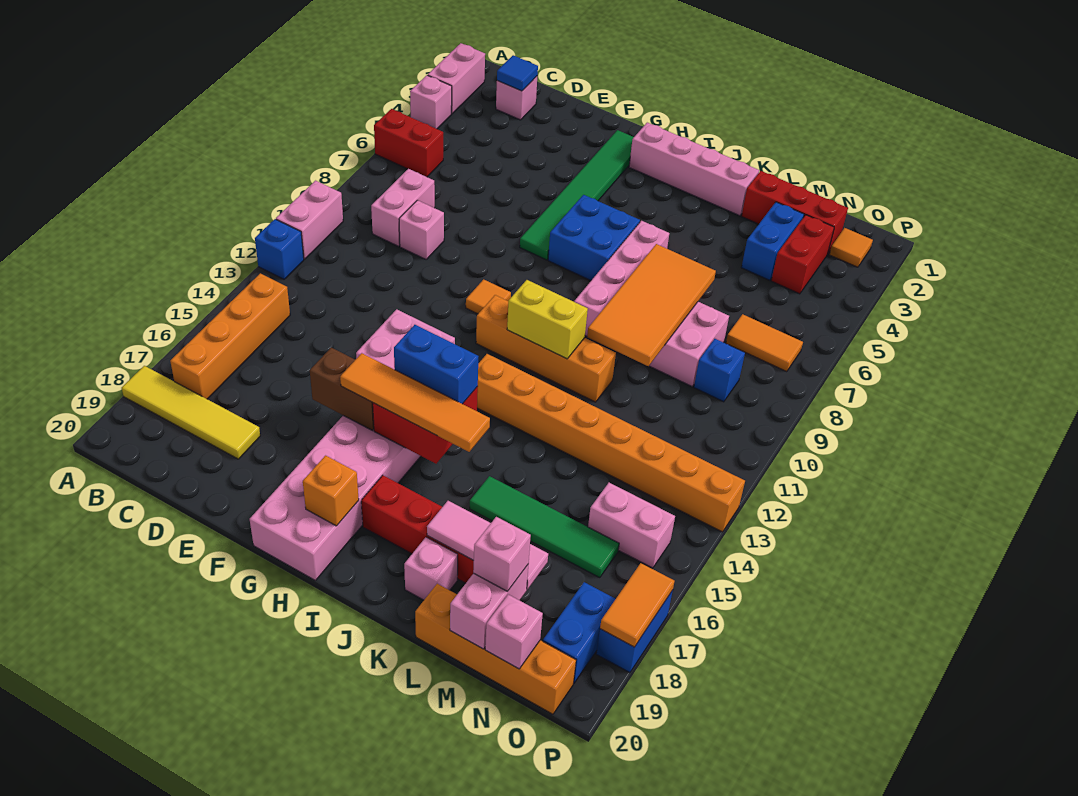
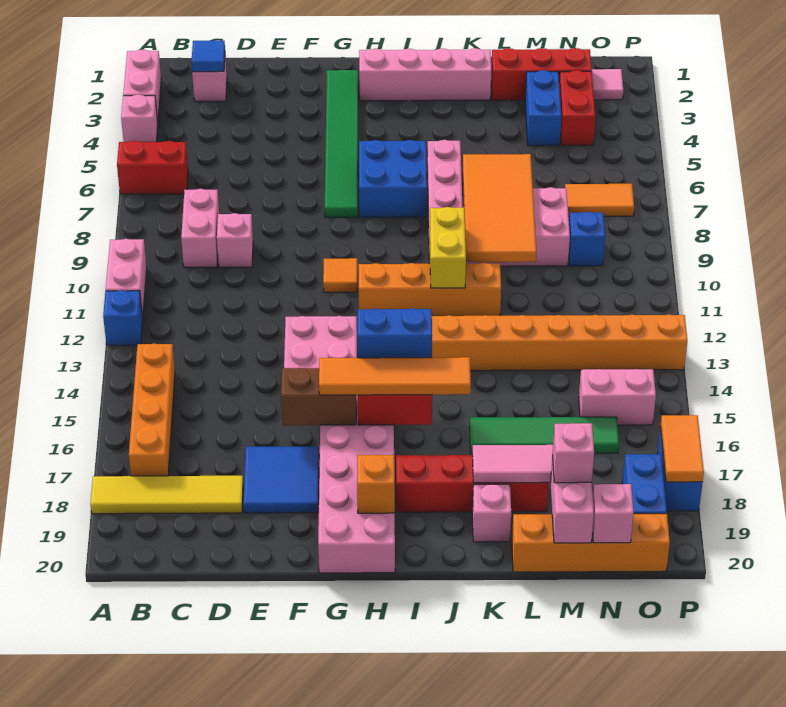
none -> blue 2x2 tile [243,446,319,513]
yellow 1x2 brick [507,280,588,359] -> yellow 1x2 brick turned to [430,207,466,288]
orange 1x1 tile [829,228,873,267] -> pink 1x1 tile [592,69,623,100]

